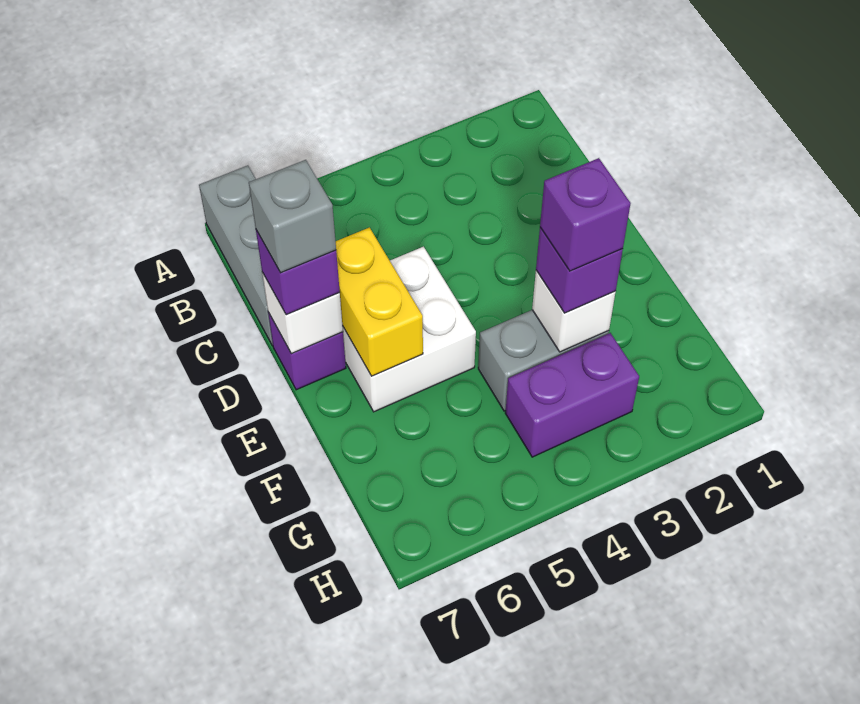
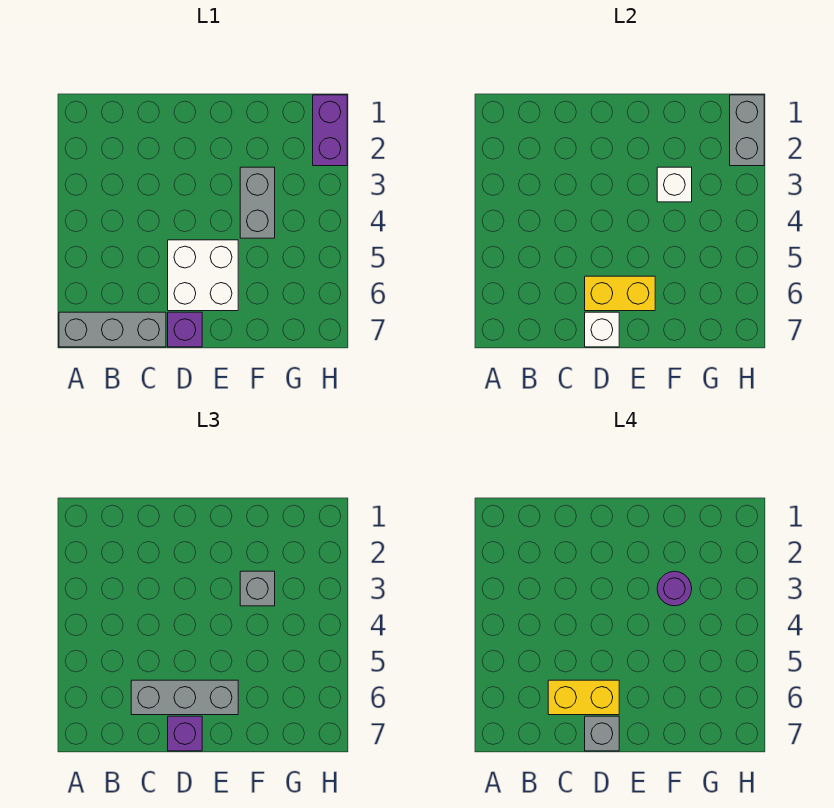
none -> grey 1x3 brick [131,680,238,715]
none -> yellow 1x2 brick [548,680,619,715]
purple 1x1 brick [536,228,623,313] -> grey 1x1 brick [240,571,275,606]
purple 1x1 brick [540,158,631,271] -> purple 1x1 round brick [657,571,692,606]
purple 1x2 brick [505,333,639,457] -> purple 1x2 brick moved to [313,95,347,166]
none -> grey 1x2 brick [730,95,764,166]

